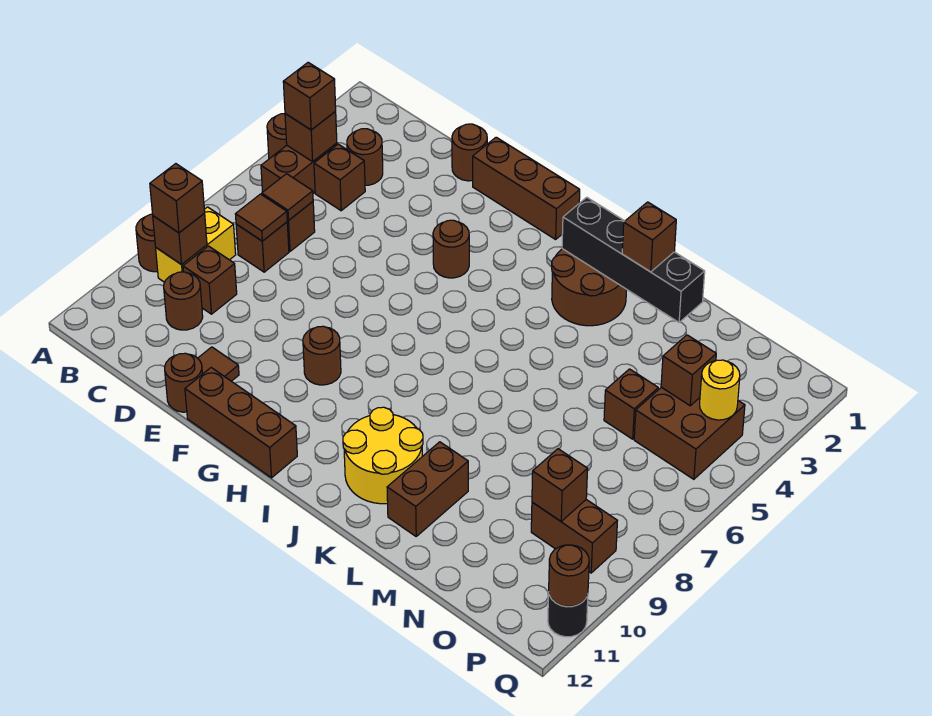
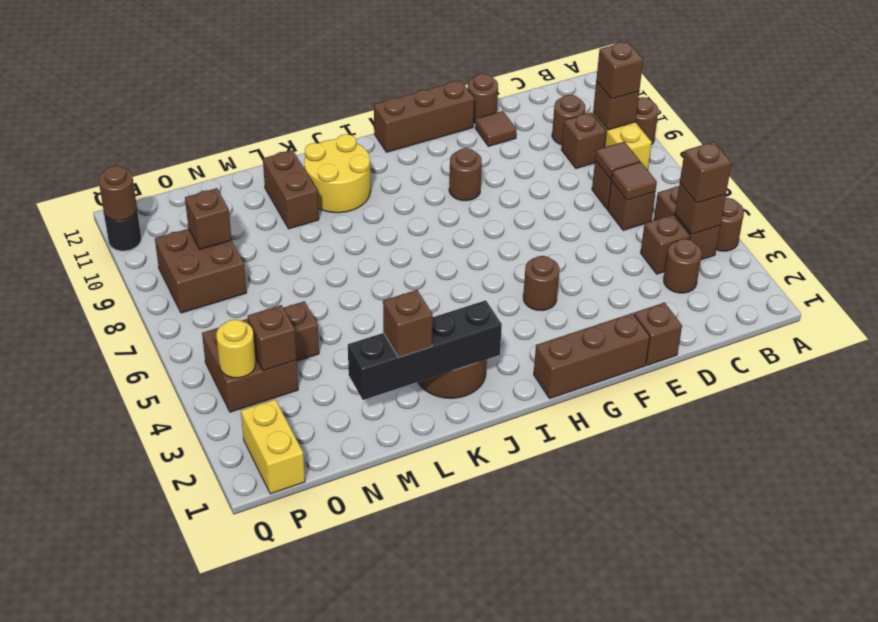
brown 1x1 round brick [452,124,487,181] -> brown 1x1 brick [634,303,682,365]
brown 1x2 brick [531,500,617,573] -> brown 2x2 brick [155,229,247,313]
none -> yellow 1x2 brick [241,399,305,494]

